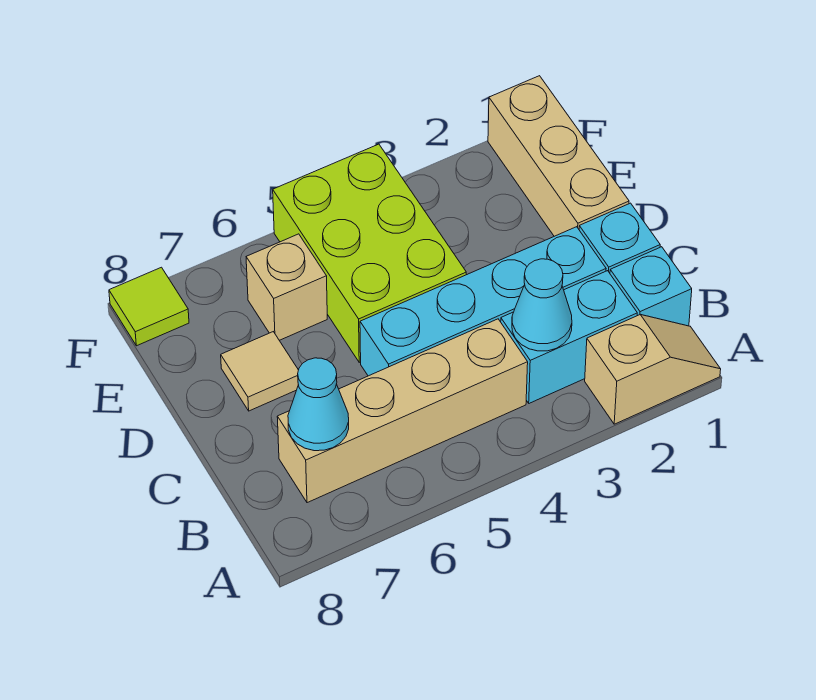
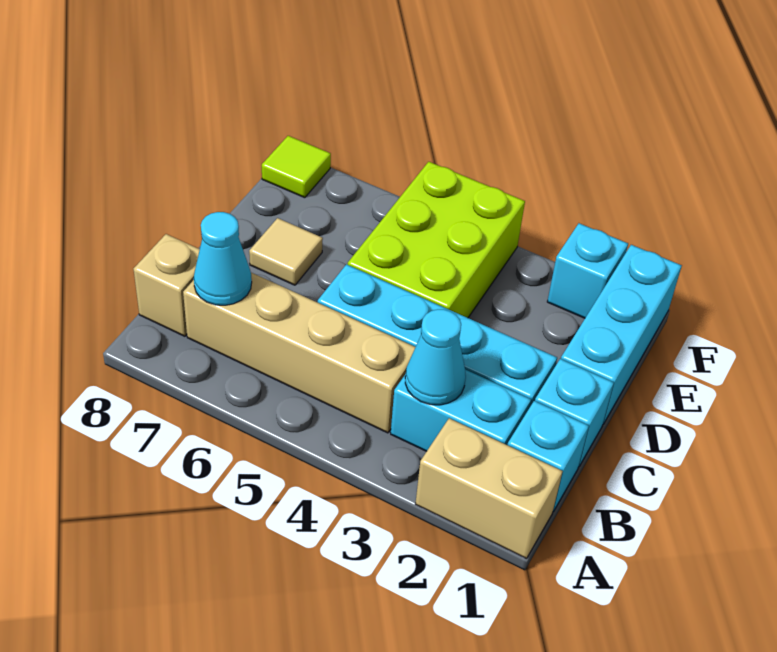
tan 1x2 slope [585,315,721,424] -> tan 1x2 brick [415,418,563,559]
tan 1x3 brick [488,76,629,236] -> cyan 1x3 brick [561,245,682,424]
tan 1x1 brick [246,234,327,340] -> tan 1x1 brick moved to [134,234,200,336]
none -> cyan 1x1 brick [547,223,628,318]

